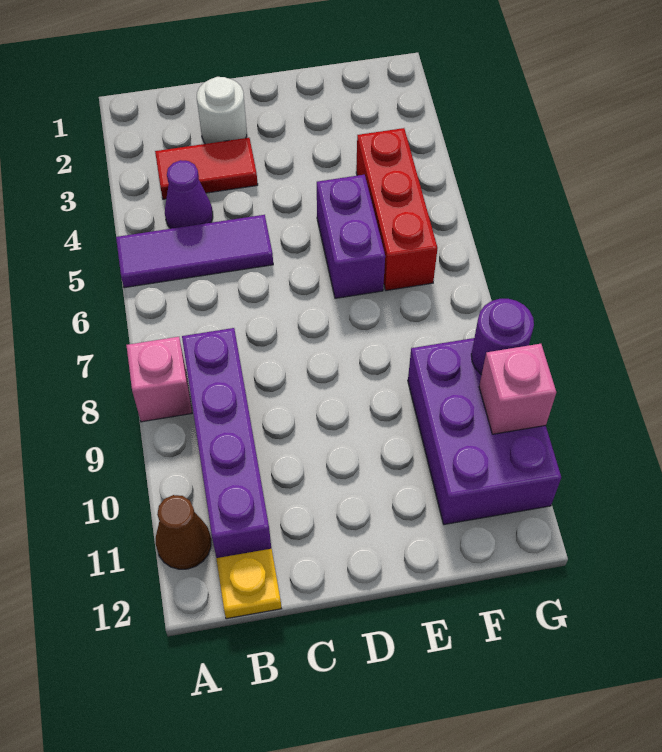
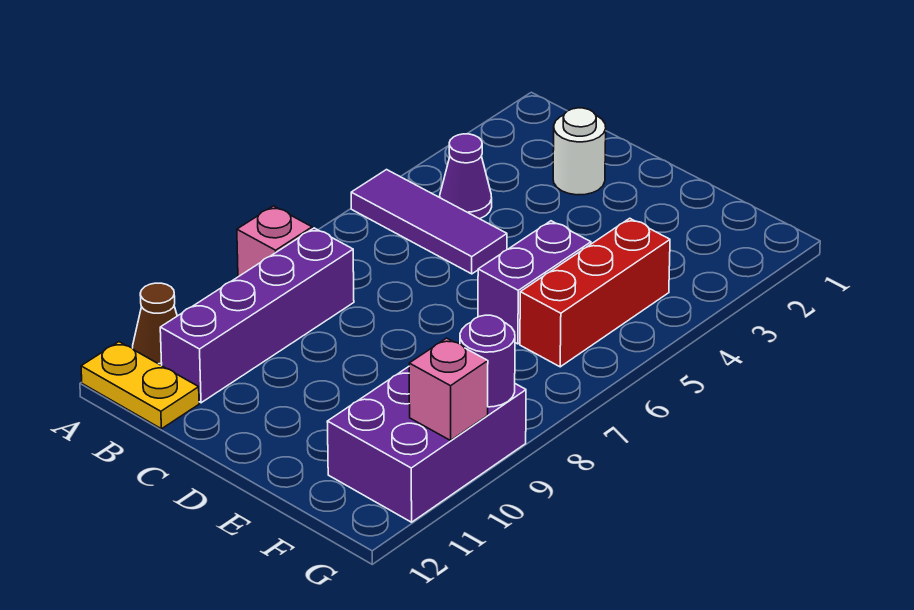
red 1x2 tile [155,138,258,199] -> none
yellow 1x1 plate [216,549,281,619] -> yellow 1x2 plate [81,342,199,429]

